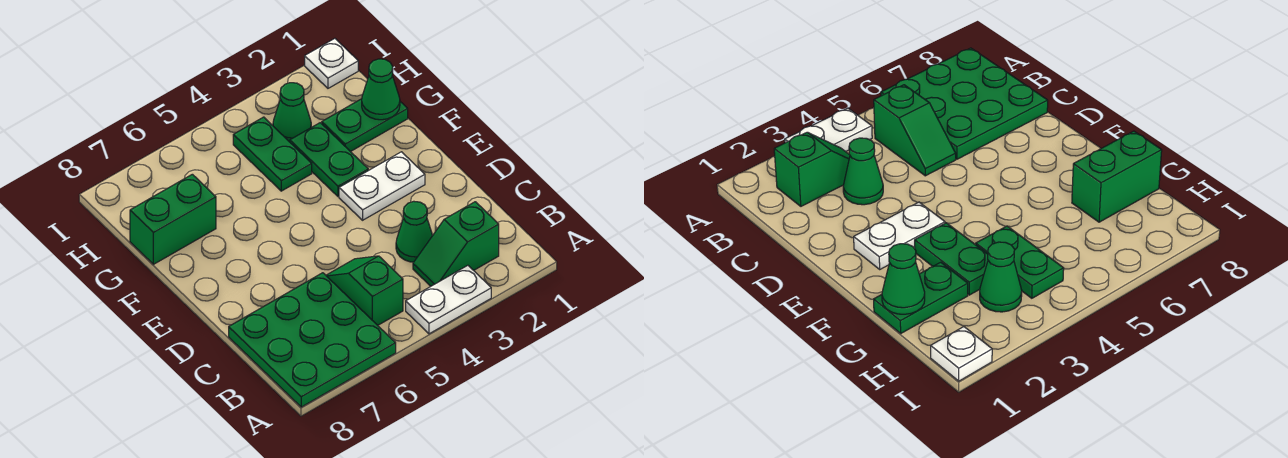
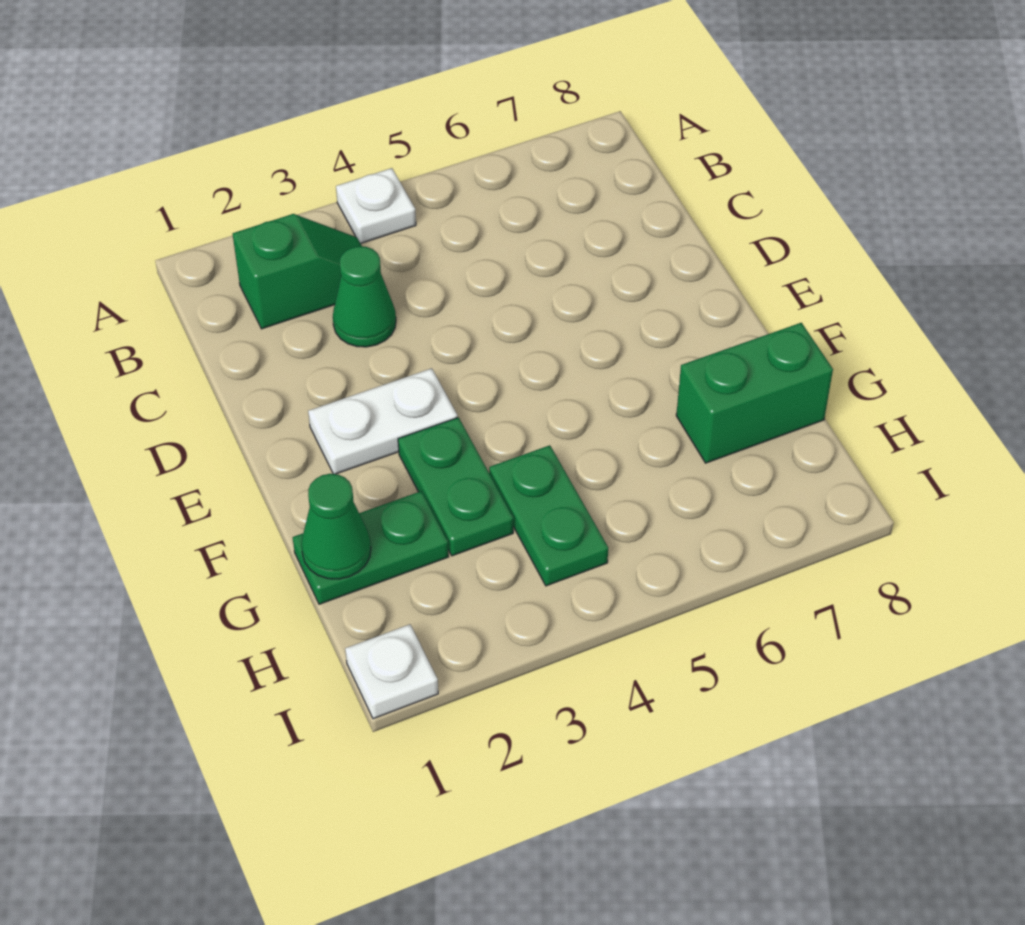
white 1x2 plate [406,265,491,334] -> white 1x1 plate [336,168,416,244]
green 3x3 plate [229,273,396,407] -> none
green 1x2 slope [326,256,403,325] -> none
green 1x1 cone [273,83,311,142] -> none

